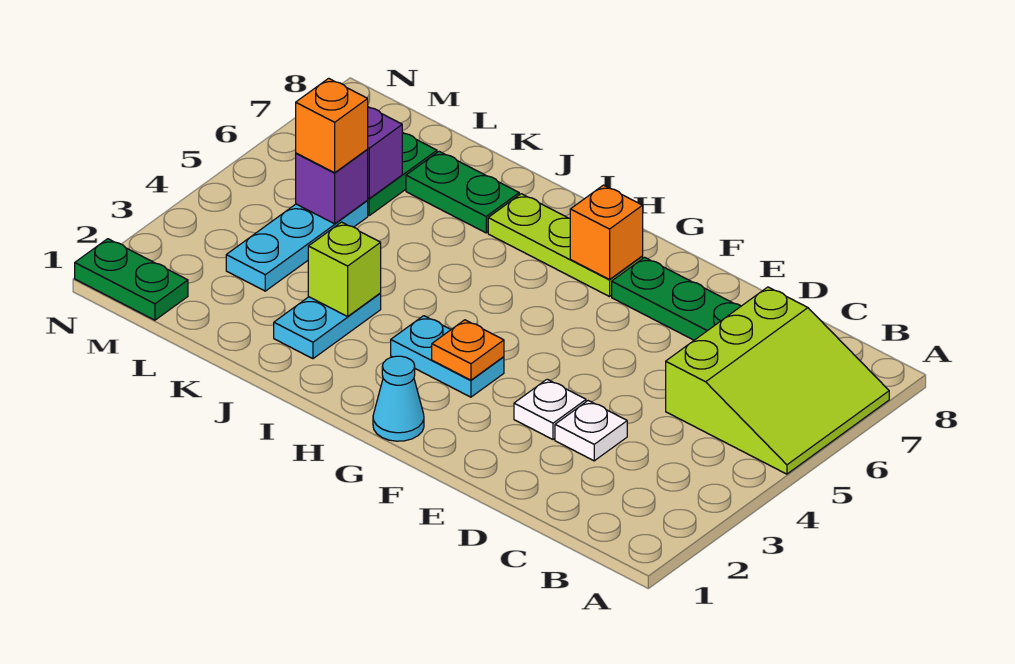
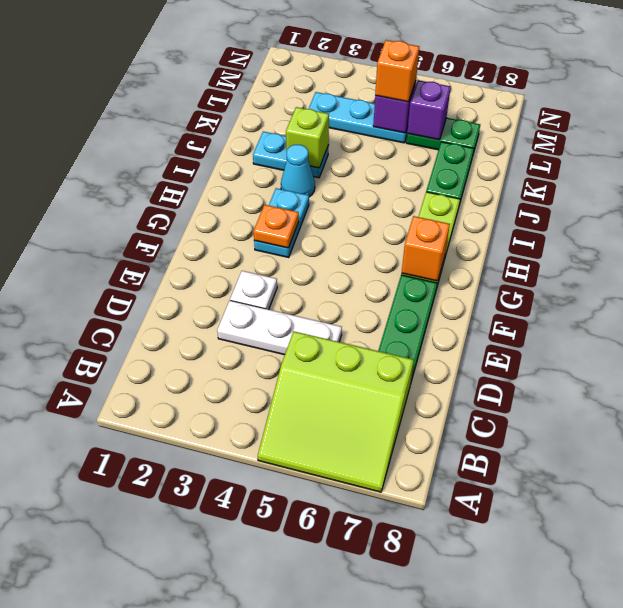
white 1x1 plate [555,401,627,461] -> white 1x3 plate [217,301,342,355]
cyan 1x1 cone [373,356,424,441] -> cyan 1x1 cone moved to [281,145,315,197]
green 1x2 plate [75,239,188,320] -> none

